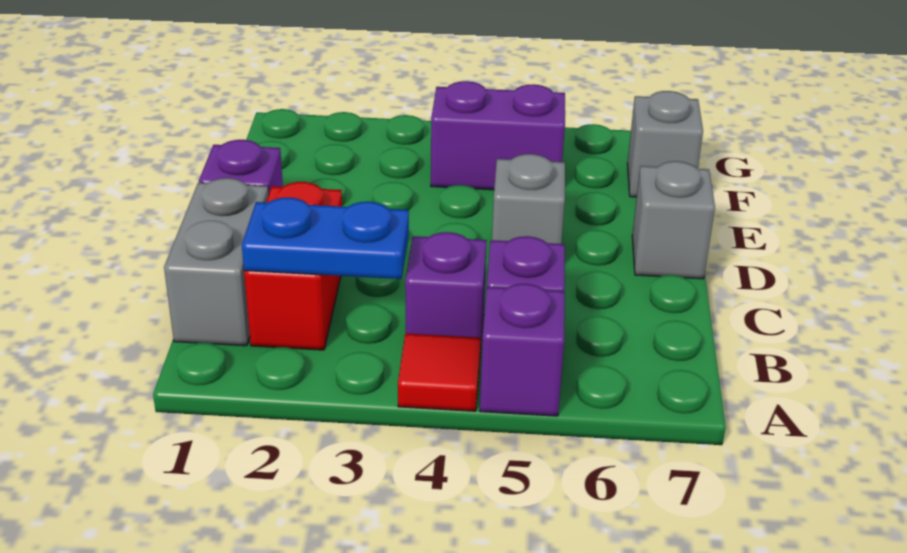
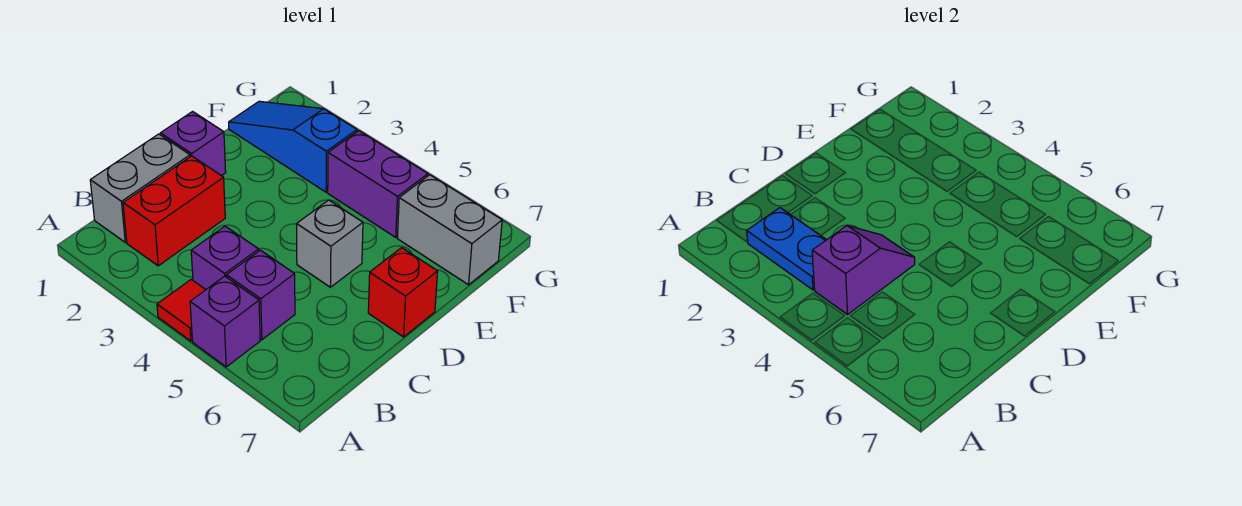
none -> purple 1x2 slope [812,226,915,314]
grey 1x1 brick [632,161,715,279] -> red 1x1 brick [368,248,438,337]
none -> blue 1x3 slope [229,101,357,192]
grey 1x1 brick [627,91,703,197] -> grey 1x2 brick [397,175,502,285]

